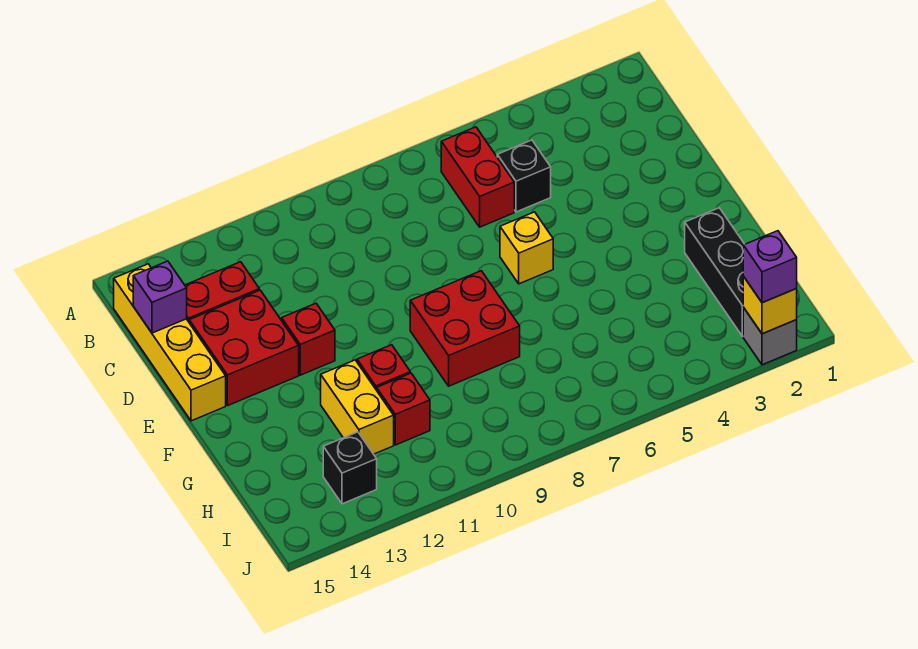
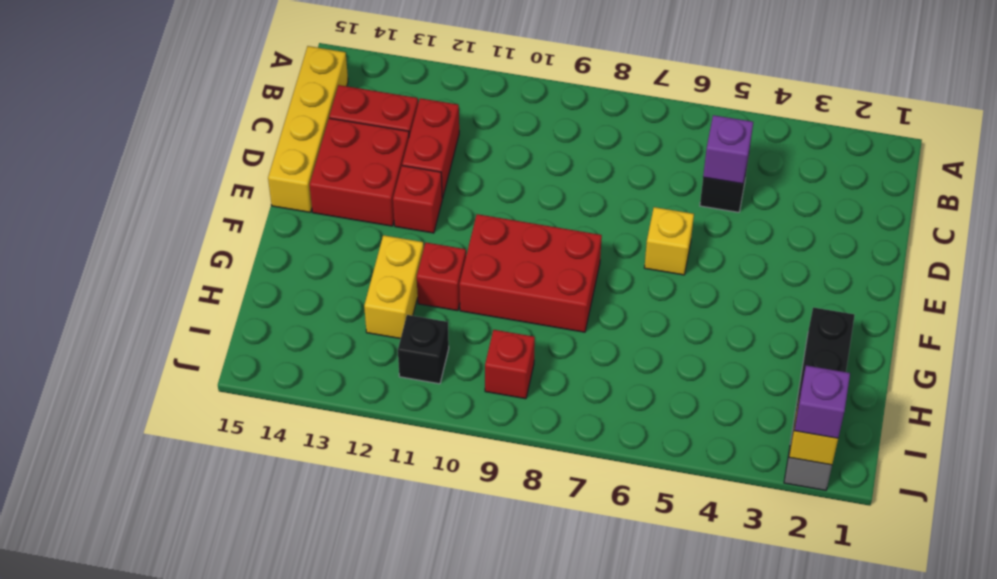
red 1x2 brick [441,127,514,227] -> red 1x2 brick moved to [402,98,459,199]
purple 1x1 brick [133,261,187,333] -> purple 1x1 brick moved to [703,115,753,184]
red 2x2 brick [410,271,520,386] -> red 2x3 brick [459,214,602,332]
red 1x1 brick [377,373,430,445] -> red 1x1 brick moved to [485,330,535,399]
black 1x1 brick [323,432,377,504] -> black 1x1 brick moved to [398,315,449,384]

